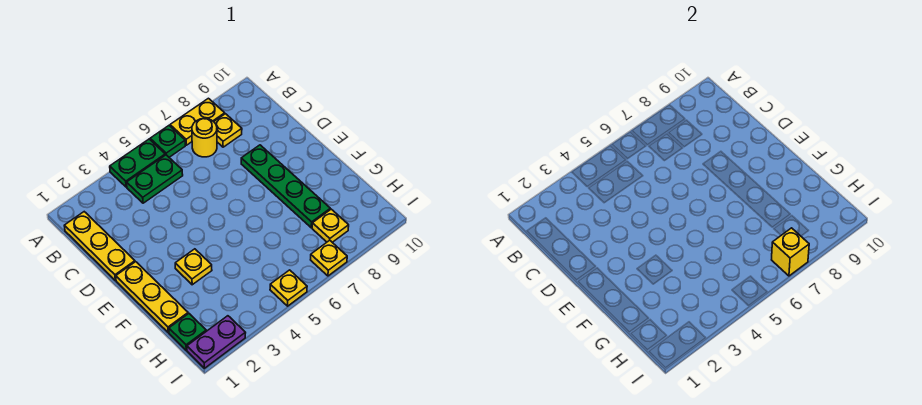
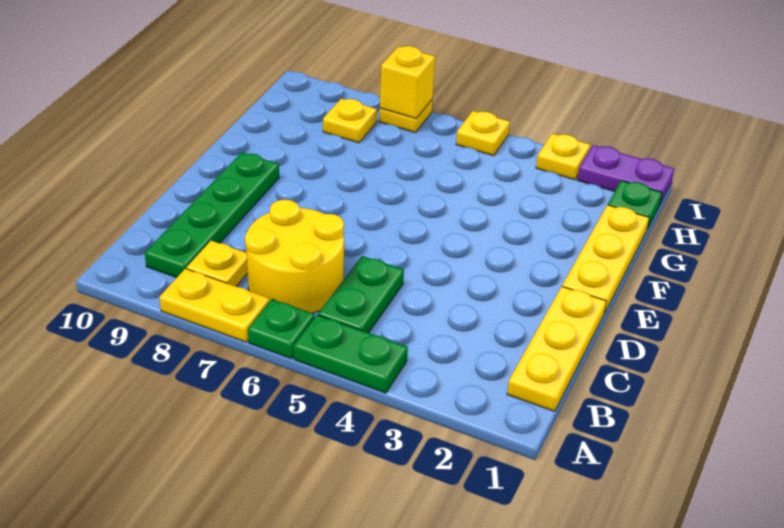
green 1x2 plate [127,155,183,203] -> green 1x2 plate turned to [318,256,404,333]
yellow 1x1 round brick [192,118,217,157] -> yellow 2x2 round brick [245,200,344,313]
green 1x4 plate [241,145,330,228] -> green 1x4 plate moved to [145,152,279,278]
yellow 1x1 plate [175,249,212,285] -> yellow 1x1 plate moved to [536,134,590,180]

